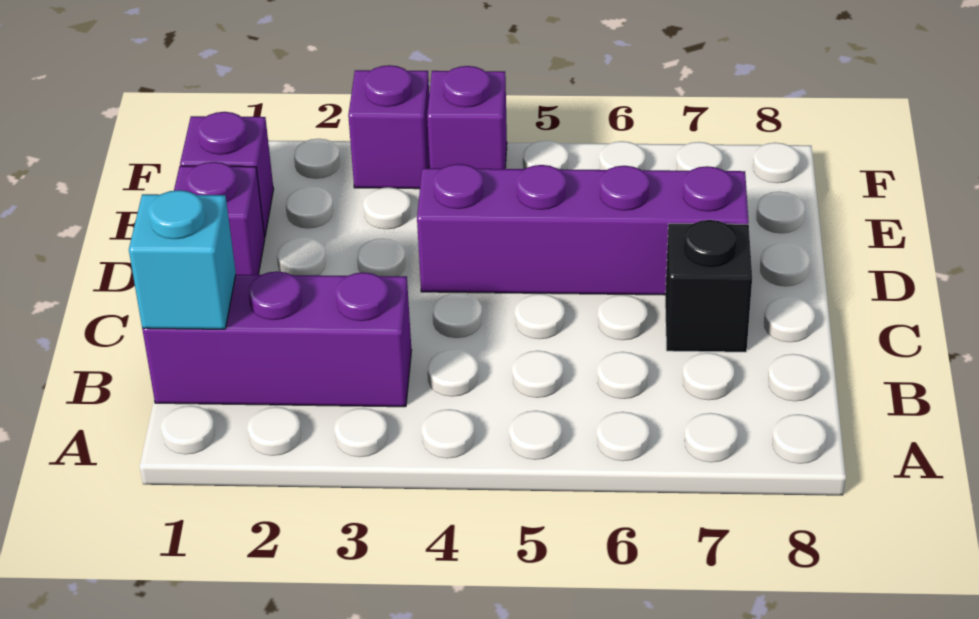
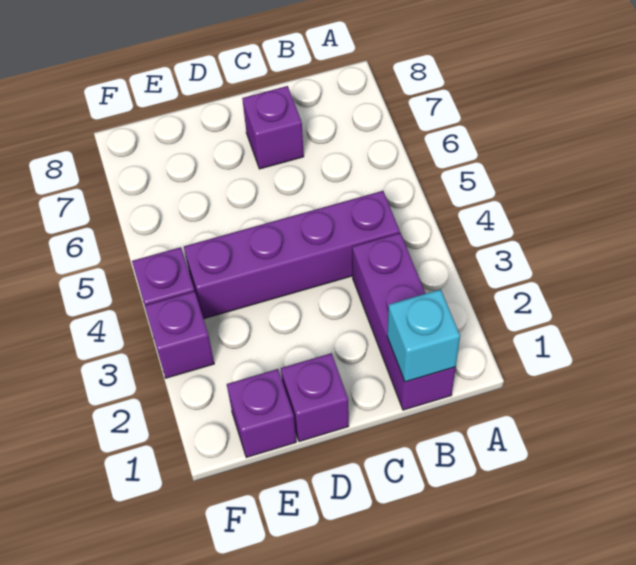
black 1x1 brick [665,220,752,352] -> purple 1x1 brick [242,86,304,169]
purple 1x4 brick [417,164,749,295] -> purple 1x4 brick turned to [184,191,400,319]

